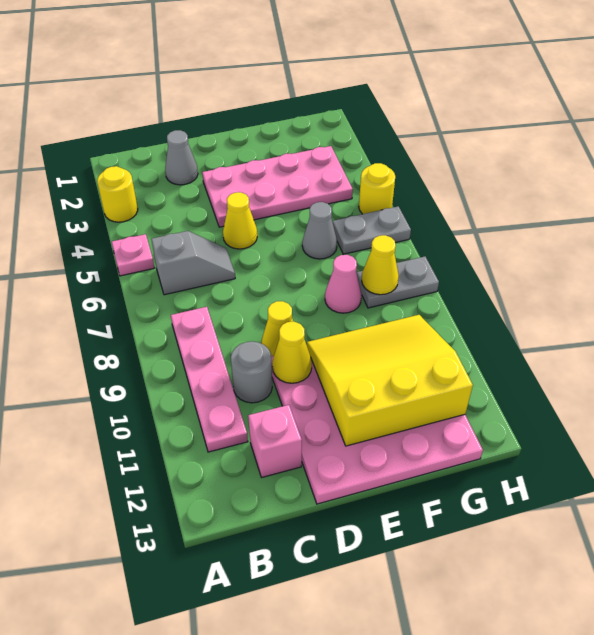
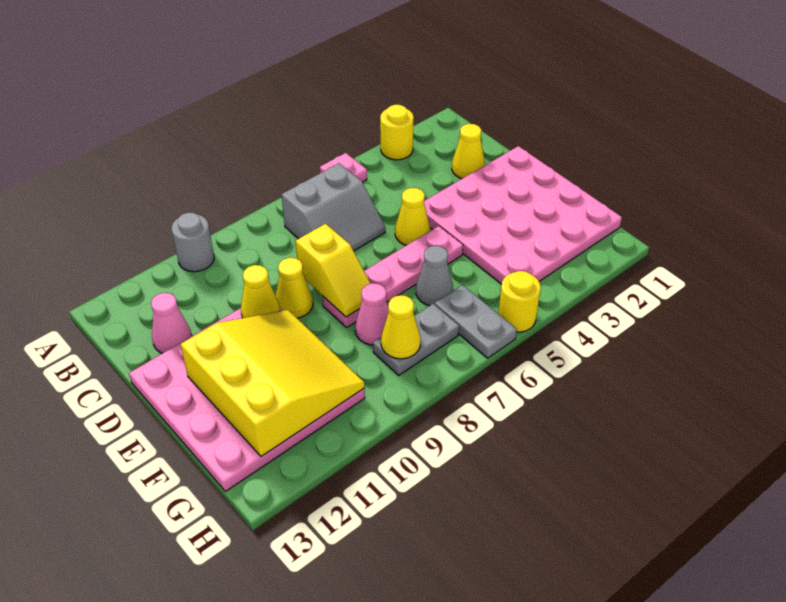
grey 1x2 slope [151,231,235,295] -> grey 2x2 slope [281,163,385,251]
pink 1x4 plate [171,307,248,452] -> pink 1x4 plate moved to [322,226,463,327]
grey 1x1 cone [165,130,198,185] -> yellow 1x1 cone [452,124,485,179]
grey 1x1 round brick [231,341,272,403] -> grey 1x1 round brick moved to [171,212,214,272]
pink 1x1 brick [248,405,302,477] -> pink 1x1 cone [151,293,192,353]
pink 2x4 plate [202,146,353,227] -> pink 4x4 plate [424,146,622,284]
none -> yellow 1x2 slope [295,224,371,317]
grey 1x2 plate [357,257,439,308] -> grey 1x2 plate turned to [373,304,459,375]

